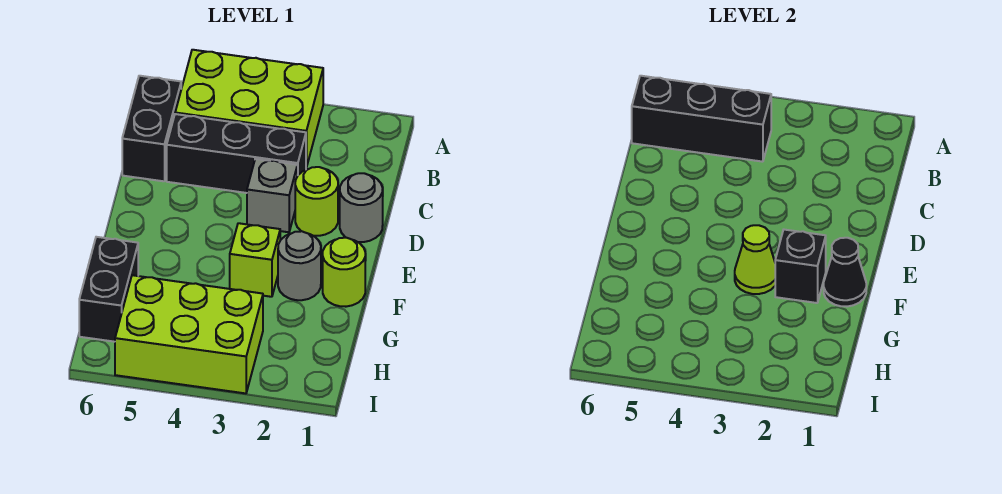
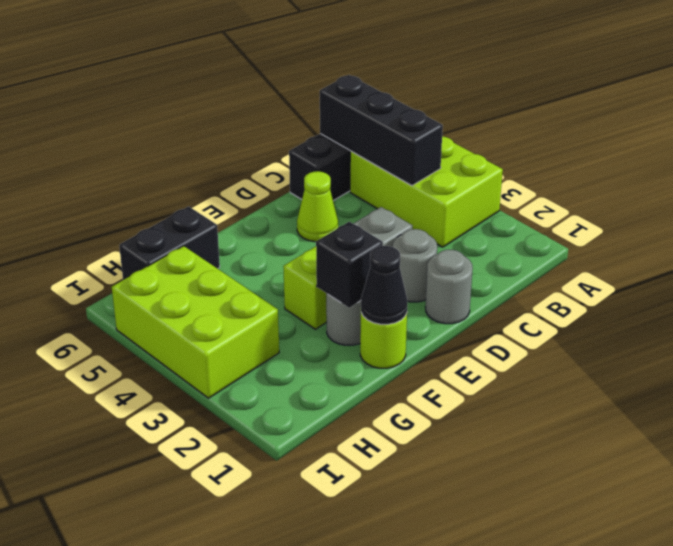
black 1x3 brick [167,114,306,193] -> none
lime 1x1 round brick [295,167,338,236] -> grey 1x1 round brick [393,229,437,302]
lime 1x1 cone [735,225,775,294] -> lime 1x1 cone moved to [297,171,338,242]

